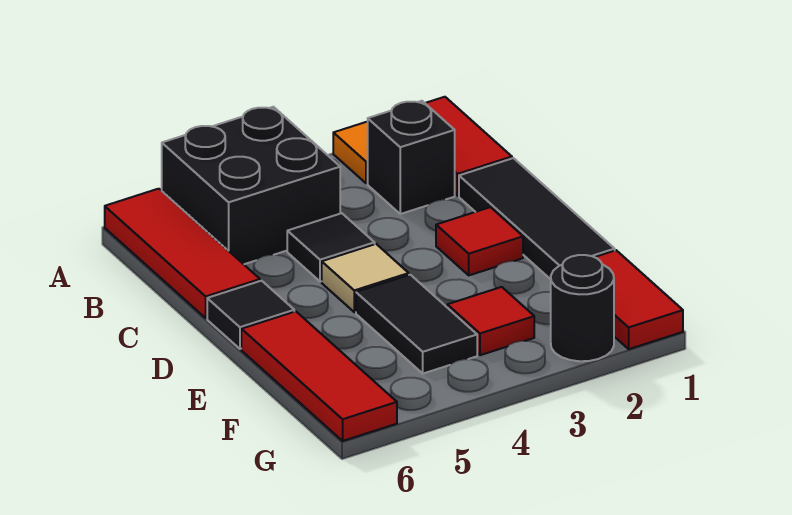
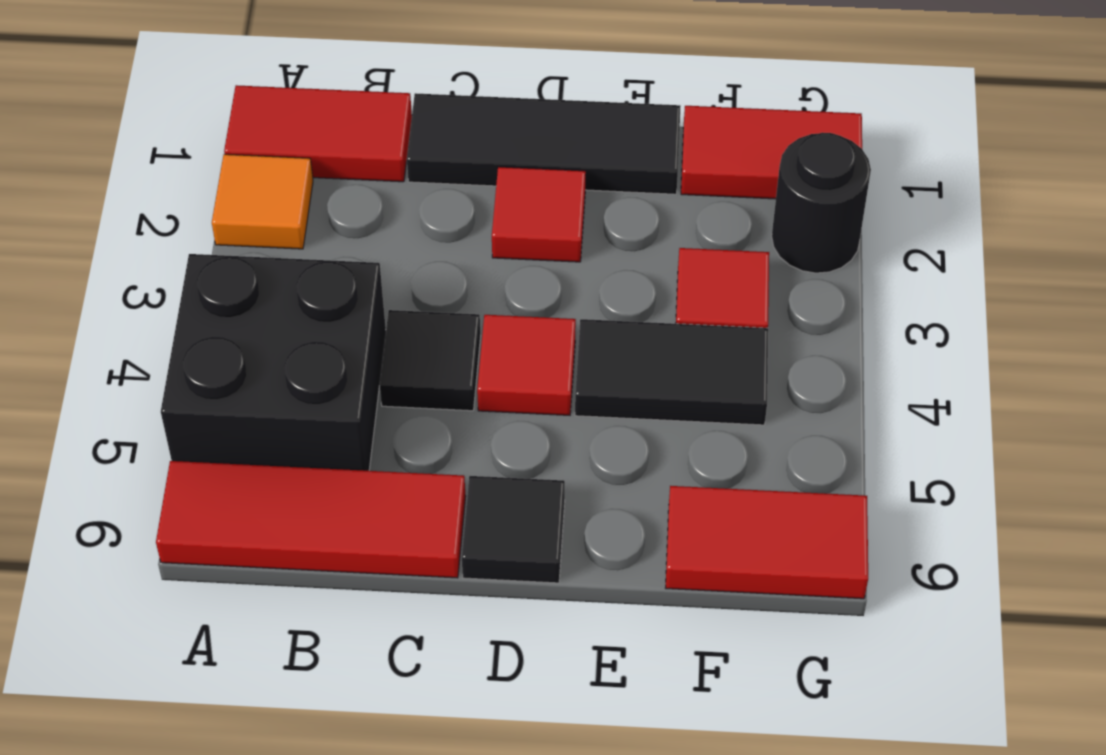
black 1x1 brick [368,101,455,214] -> none
tan 1x1 tile [322,244,409,312] -> red 1x1 tile [477,315,576,415]
red 1x3 tile [241,311,397,441] -> red 1x2 tile [666,486,868,599]

